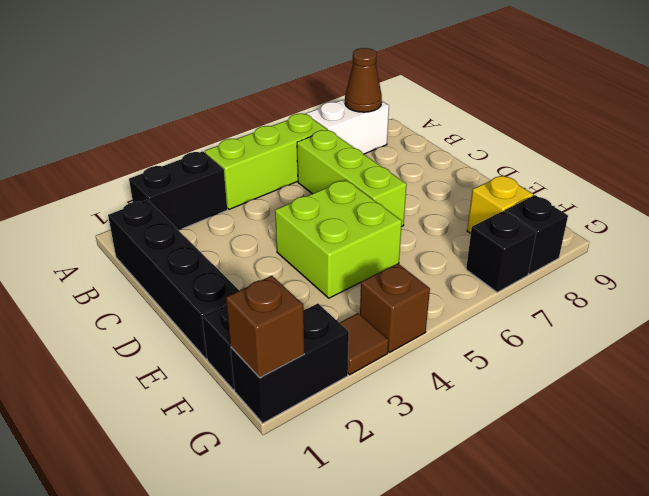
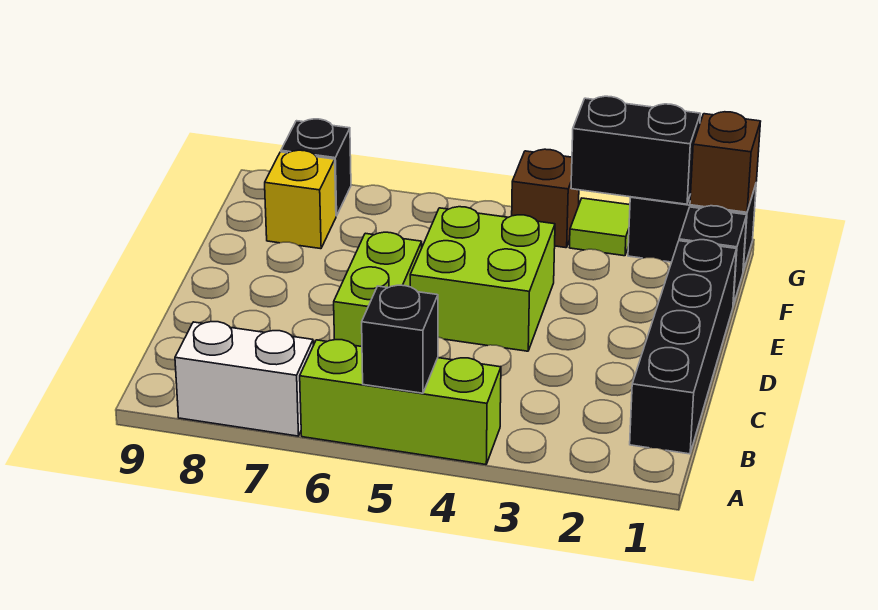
black 1x2 brick [129,151,227,230] -> black 1x2 brick moved to [571,96,700,204]
brown 1x1 cone [345,48,382,112] -> none
lime 1x3 brick [297,130,407,227] -> lime 1x2 brick [334,232,422,347]
brown 1x1 tile [340,313,389,375] -> lime 1x1 tile [569,198,630,256]
black 1x1 brick [466,211,536,292] -> black 1x1 brick moved to [362,285,438,393]

